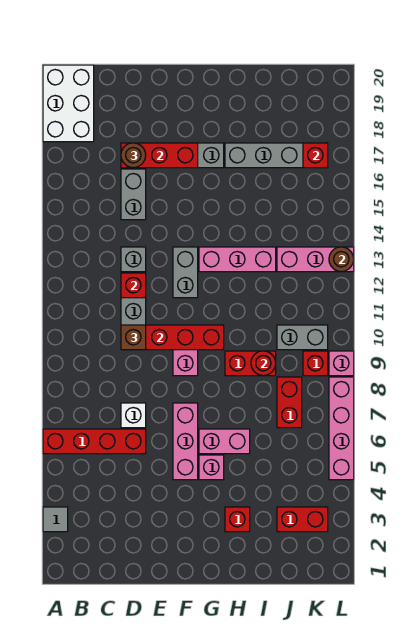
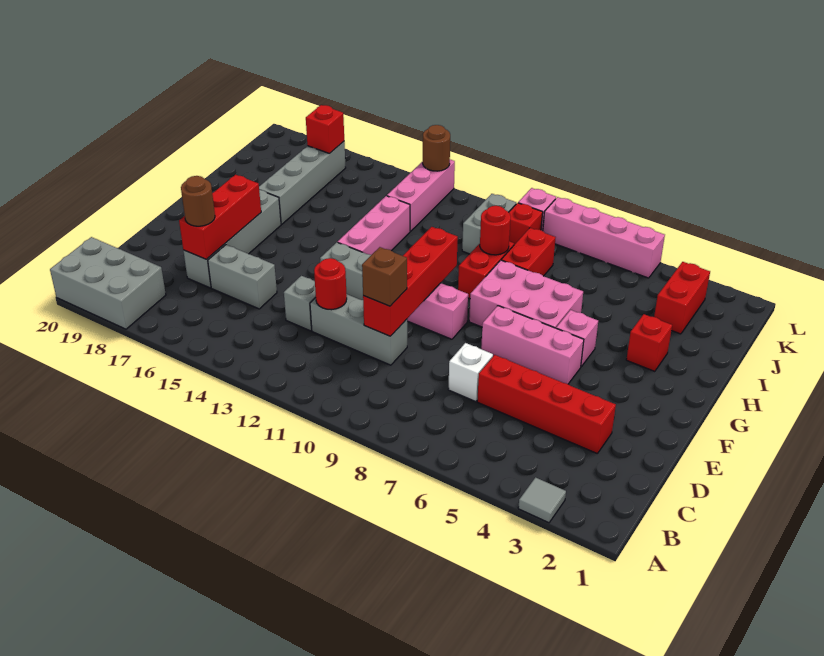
red 1x4 brick [43,429,146,454] -> red 1x4 brick turned to [477,355,616,453]
white 2x3 brick [43,65,94,142] -> grey 2x3 brick [50,237,166,329]
red 1x1 brick [121,273,146,298] -> red 1x1 round brick [314,258,347,310]
pink 1x2 brick [199,429,250,454] -> pink 2x3 brick [469,260,583,328]
red 1x2 brick [277,377,302,428] -> red 1x2 brick turned to [501,228,556,276]

